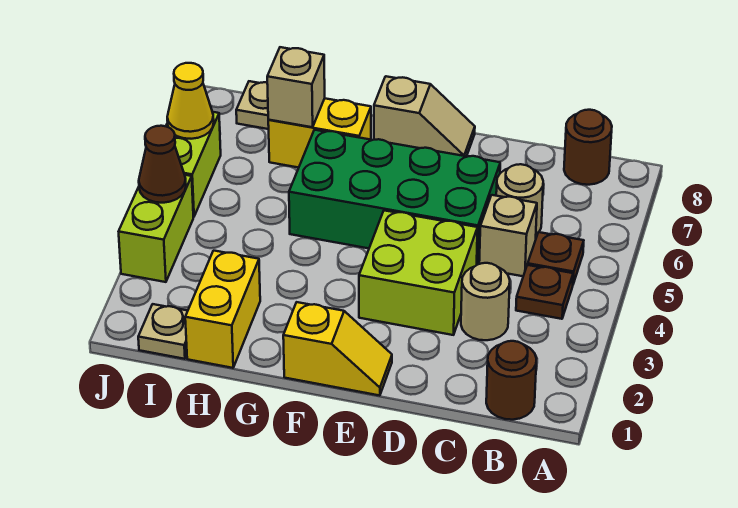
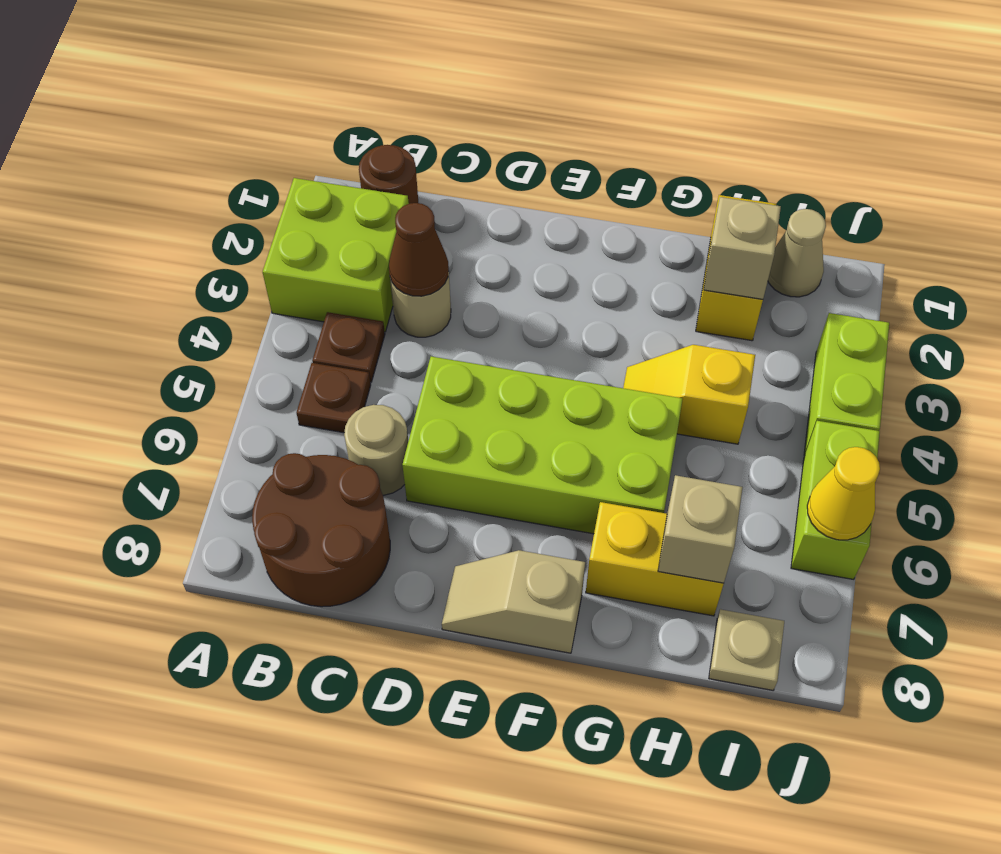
brown 1x1 round brick [564,110,612,185] -> brown 2x2 round brick [252,453,390,607]
tan 1x1 brick [479,195,537,276] -> tan 1x1 brick moved to [704,197,781,299]
lime 2x2 brick [359,210,478,335] -> lime 2x2 brick moved to [263,178,409,332]
green 2x4 brick [289,130,500,265] -> lime 2x4 brick [402,356,683,534]
yellow 1x2 slope [283,302,392,396] -> yellow 1x2 slope moved to [623,345,755,444]
tan 1x1 plate [138,304,188,359] -> tan 1x1 cone [768,209,826,297]
brown 1x1 cone [139,126,186,203] -> brown 1x1 cone moved to [389,203,449,296]

